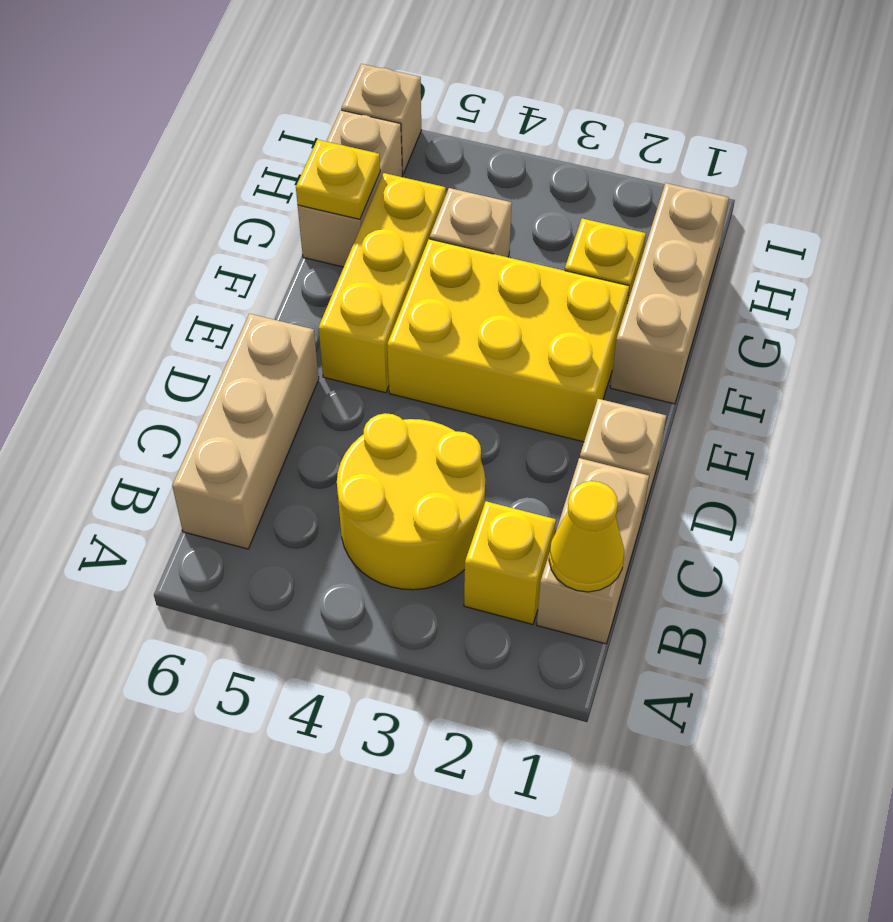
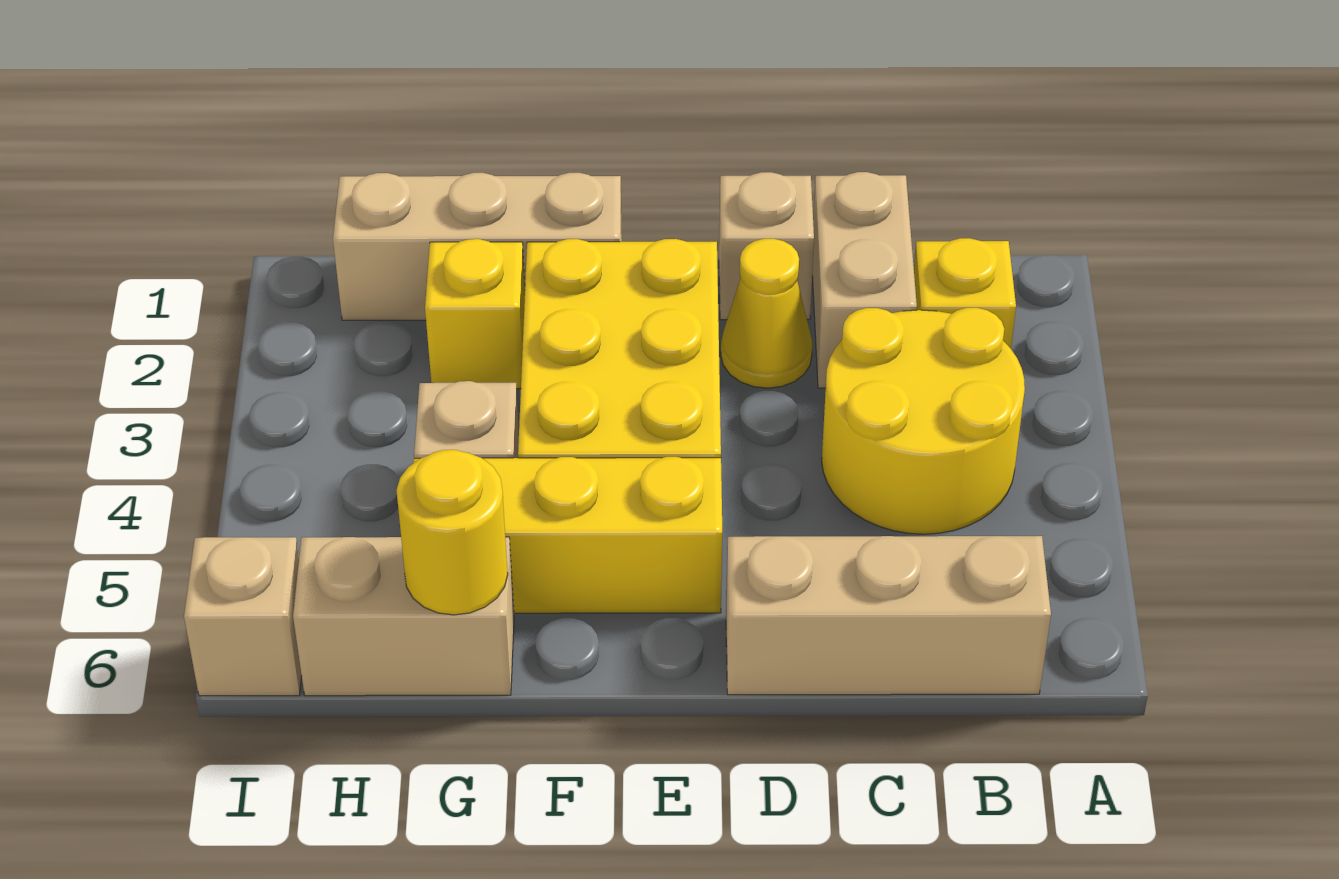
tan 1x2 brick [537,458,649,644] -> tan 1x2 brick turned to [812,172,917,388]
yellow 1x1 cone [549,481,624,592] -> yellow 1x1 cone moved to [721,239,812,388]
yellow 1x1 plate [296,140,380,219] -> yellow 1x1 round brick [396,450,508,615]

